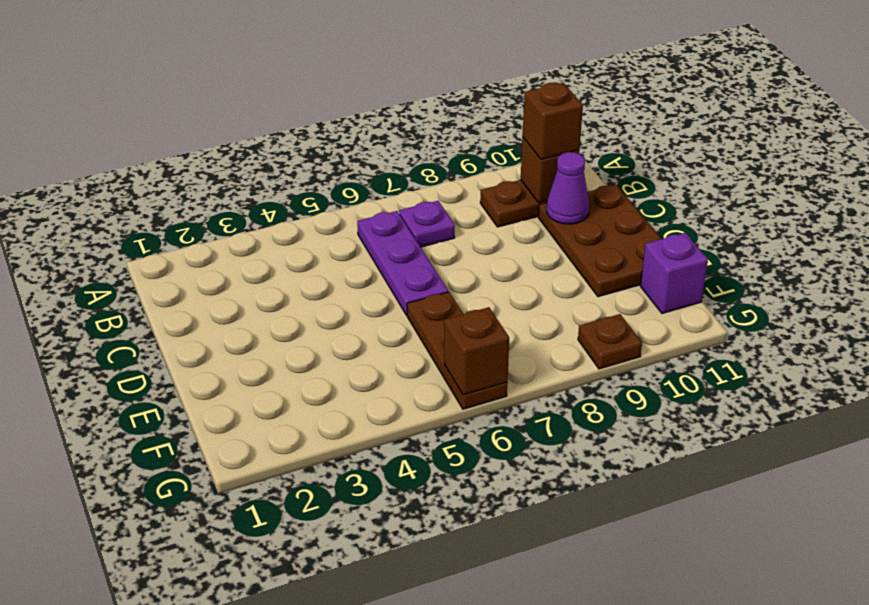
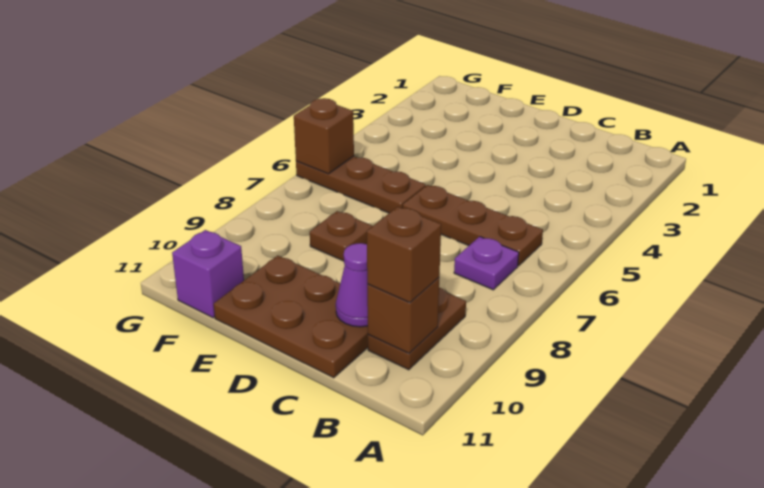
purple 1x3 plate [357,211,448,315] -> brown 1x3 plate [403,185,543,266]
brown 1x1 plate [578,314,642,369] -> brown 1x1 plate moved to [310,211,372,261]

